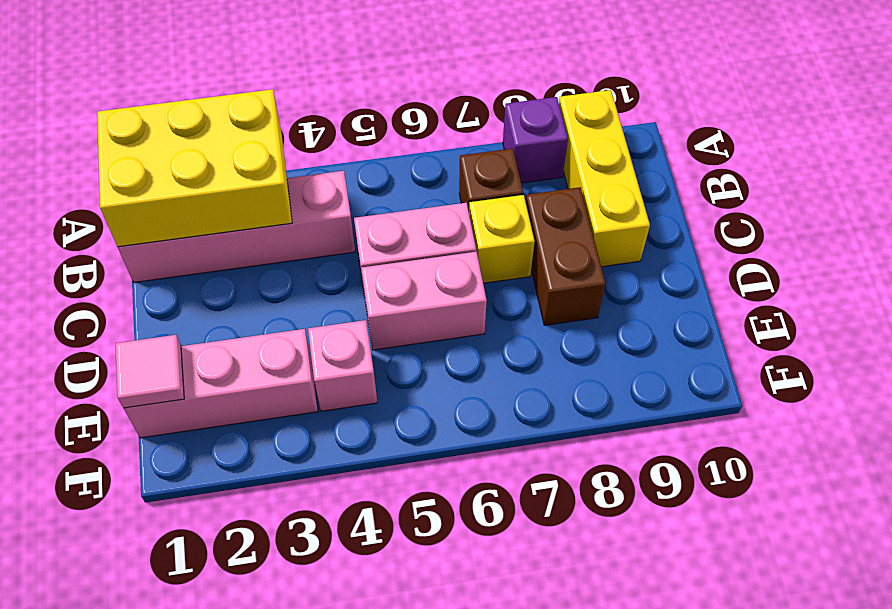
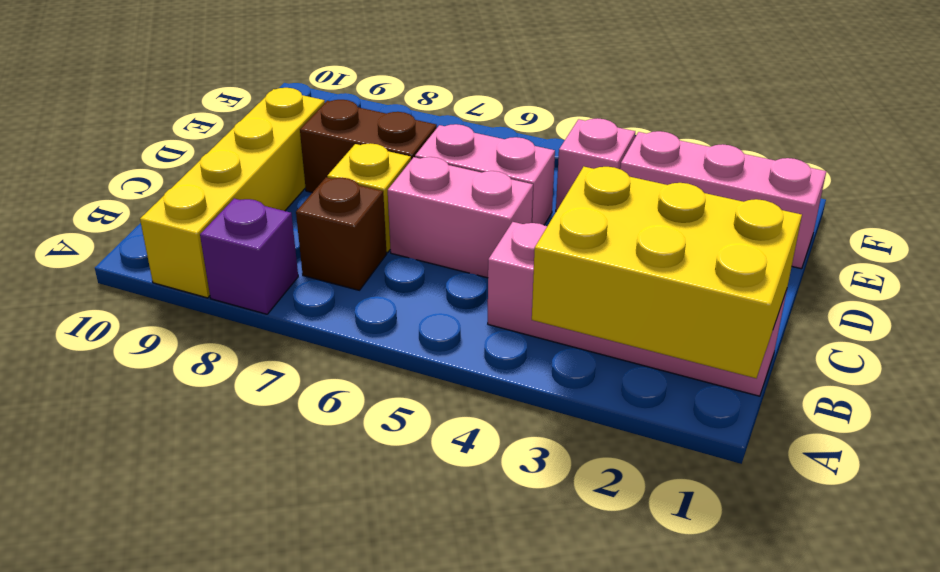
yellow 1x3 brick [559,90,650,267] -> yellow 1x4 brick [140,88,325,298]
brown 1x2 brick [526,187,606,325] -> brown 1x2 brick turned to [300,100,437,193]
pink 1x1 tile [116,335,184,408] -> none

